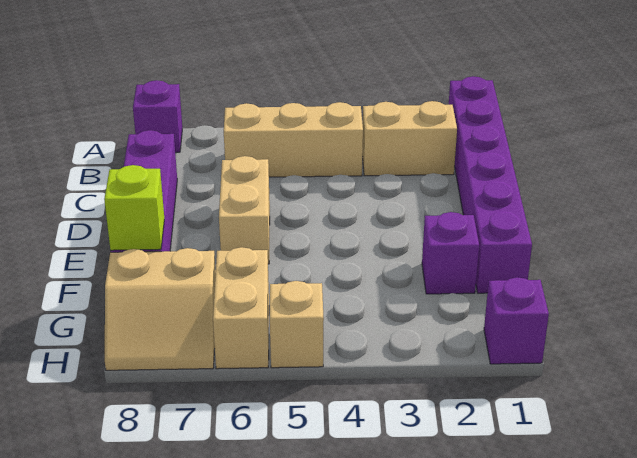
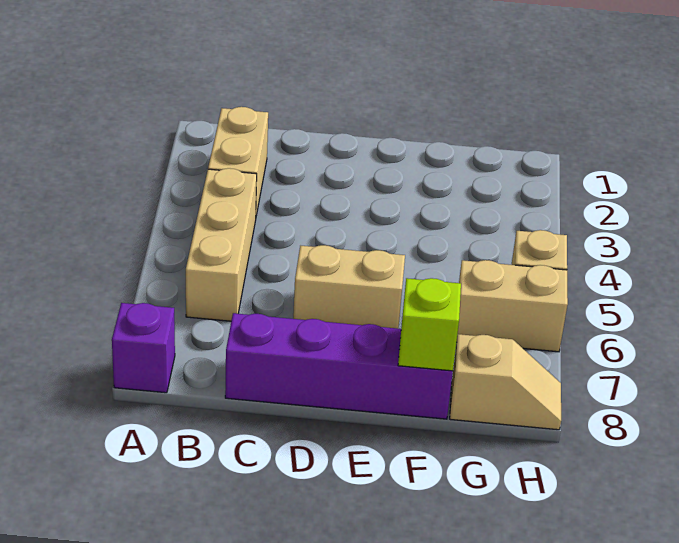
purple 1x6 brick [449,76,532,293] -> none
purple 1x1 brick [422,212,479,294] -> none
tan 2x2 slope [105,248,216,370] -> tan 1x2 slope [450,334,561,430]
purple 1x1 brick [484,277,549,364] -> none

